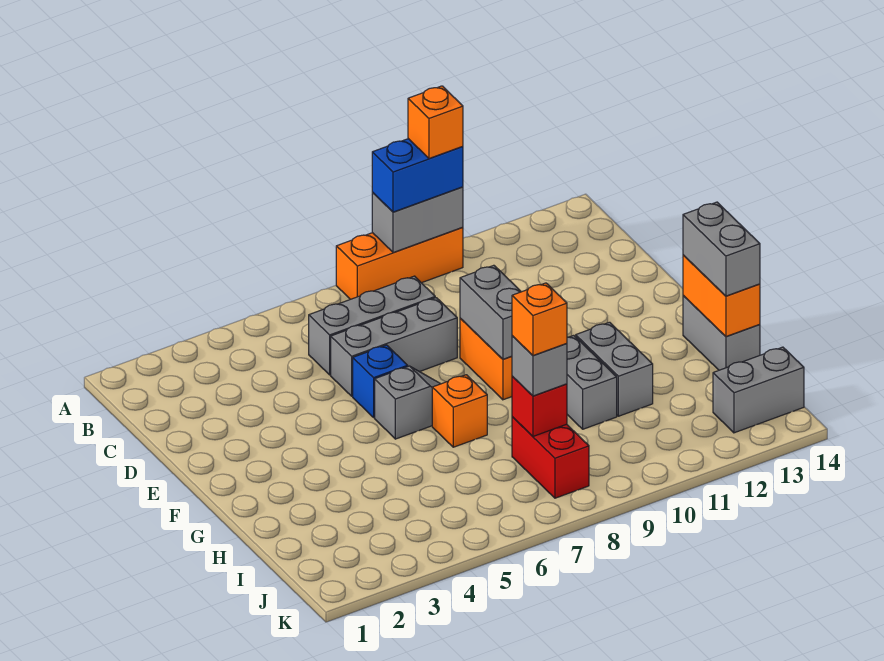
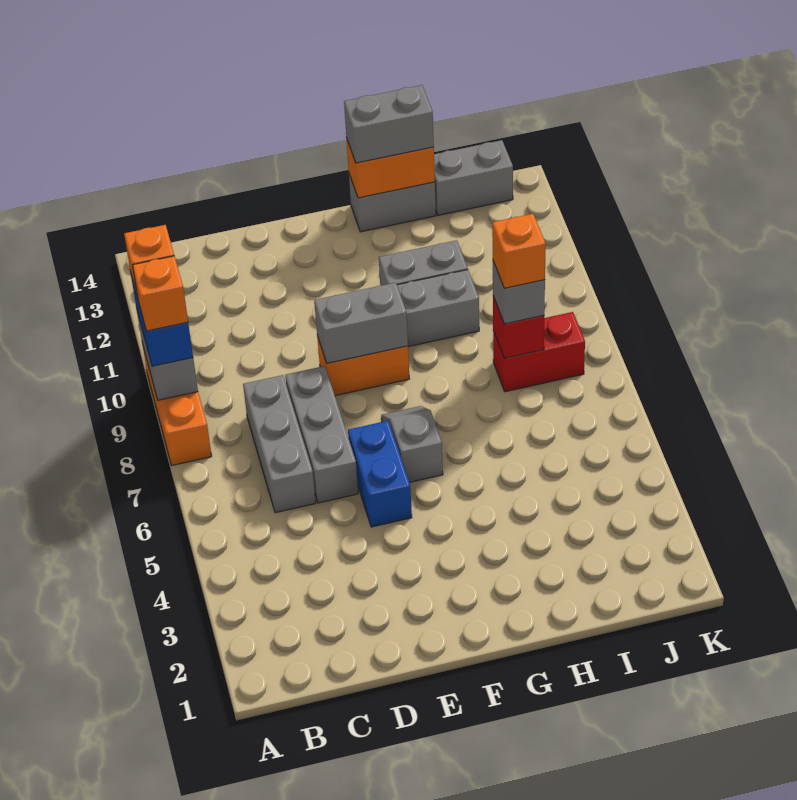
blue 1x1 brick [353,345,408,417] -> blue 1x2 brick [348,421,412,527]
orange 1x1 brick [432,375,487,447] -> orange 1x1 brick moved to [133,256,188,331]
grey 1x2 brick [713,347,804,433] -> grey 1x2 brick turned to [434,140,513,215]

